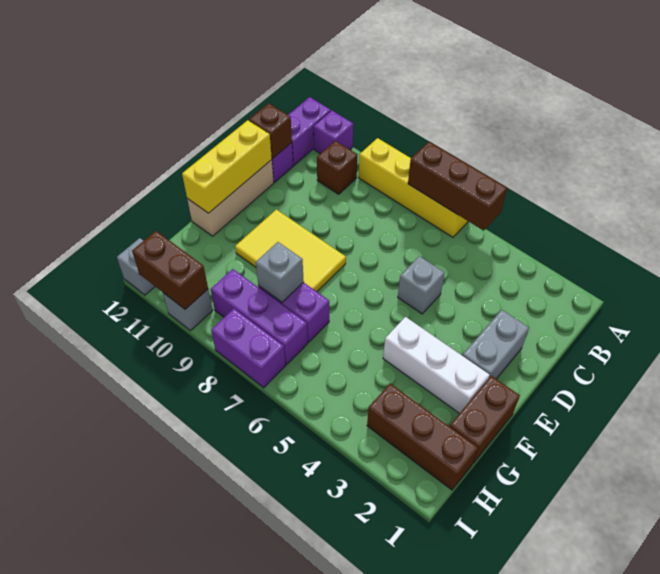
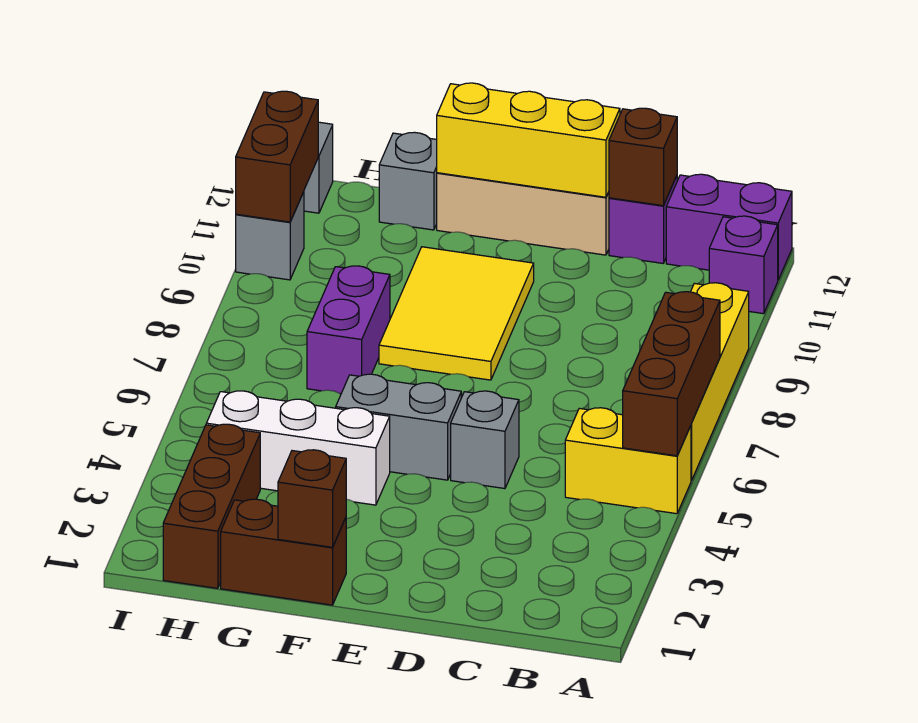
none -> yellow 1x2 brick [565,408,691,514]
brown 1x1 brick [317,141,357,194] -> brown 1x1 brick moved to [278,450,346,547]
grey 1x2 brick [462,310,529,379] -> grey 1x2 brick moved to [336,374,461,480]
white 1x3 brick [383,317,490,413] -> white 1x3 brick turned to [206,391,390,505]
grey 1x1 brick [256,242,304,302] -> grey 1x1 brick moved to [379,132,437,230]
purple 1x3 brick [211,269,308,364] -> none
purple 1x2 brick [211,309,286,388] -> none

